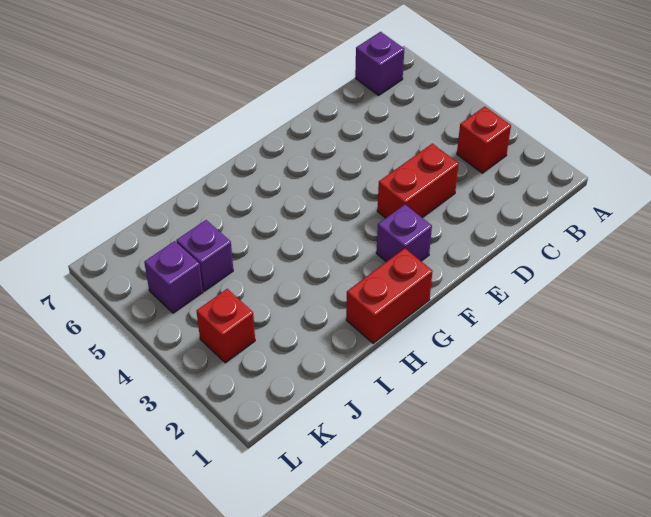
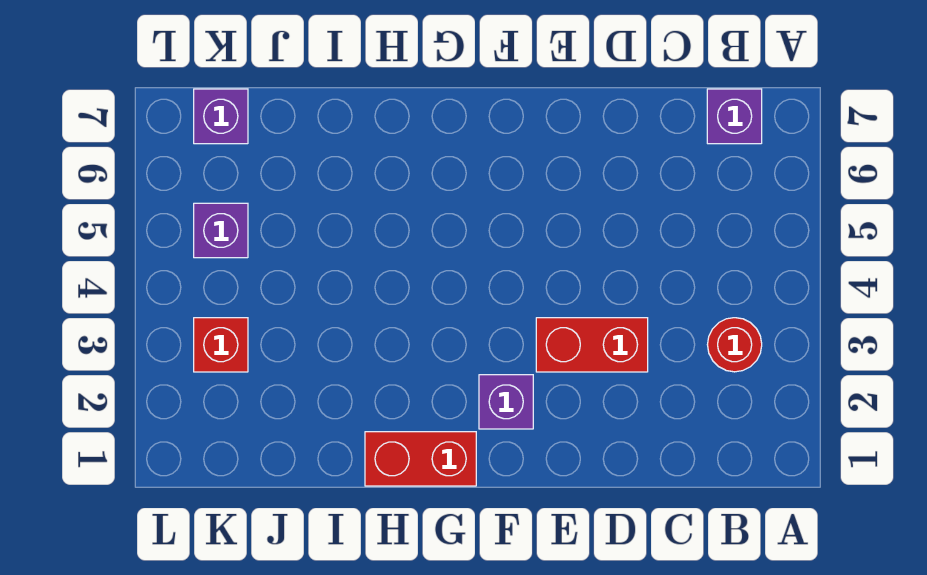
red 1x1 brick [457,107,511,173] -> red 1x1 round brick [707,318,762,372]
purple 1x1 brick [176,220,233,291] -> purple 1x1 brick moved to [194,89,248,144]

